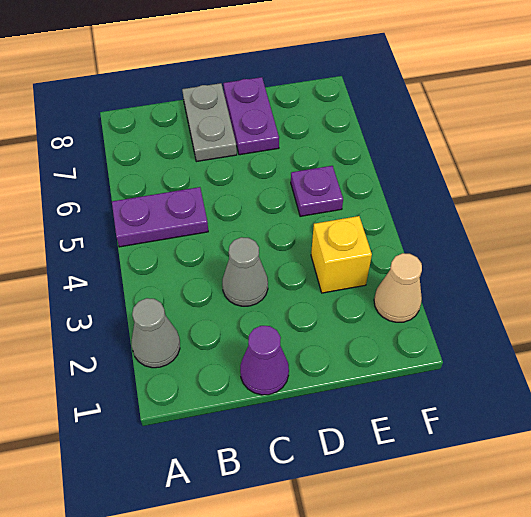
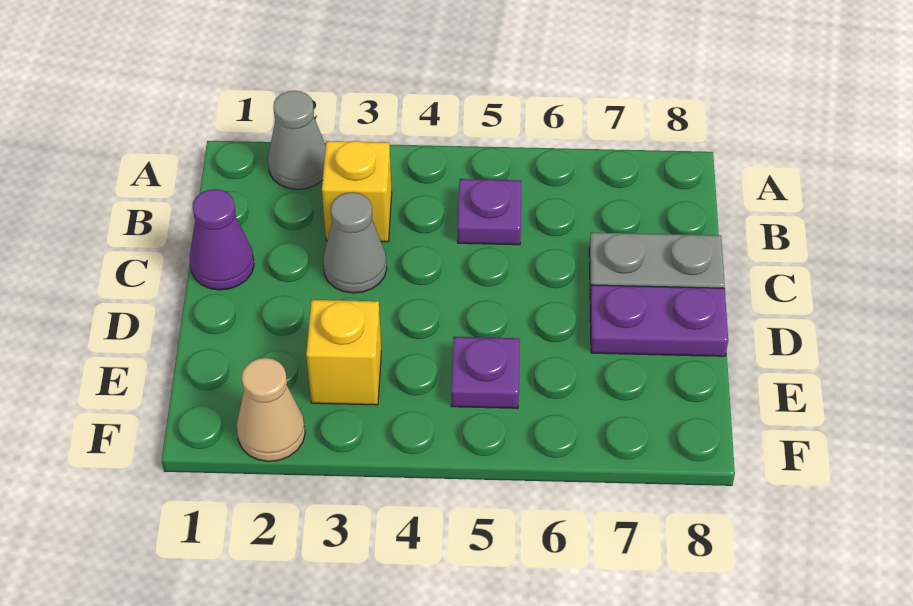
purple 1x2 plate [112,187,208,247] -> purple 1x1 plate [458,179,521,245]
none -> yellow 1x1 brick [322,141,392,242]

